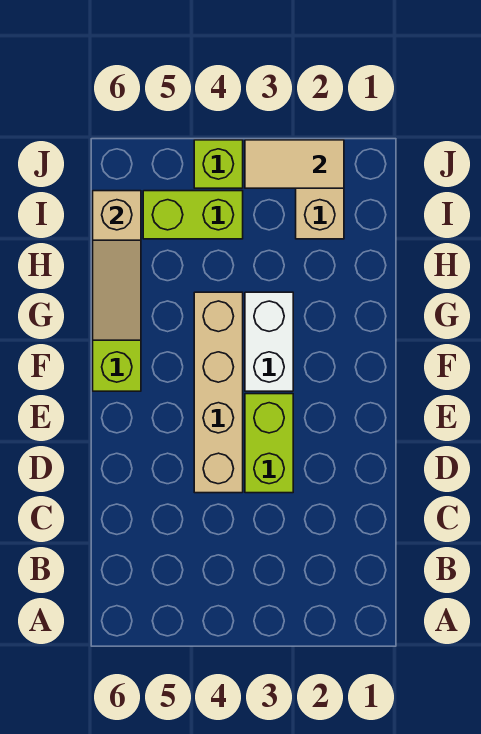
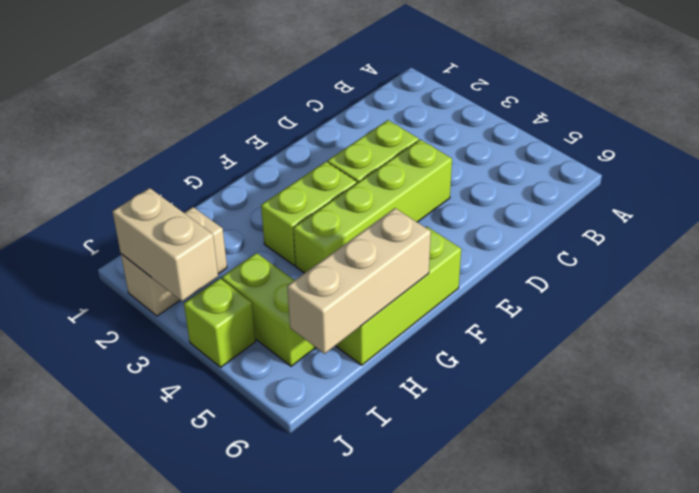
tan 1x4 brick [194,292,243,493] -> lime 1x4 brick [293,140,452,273]
white 1x2 brick [245,292,293,391] -> lime 1x2 brick [261,162,357,265]
tan 1x3 slope [93,191,141,340] -> tan 1x3 brick [287,208,431,354]
tan 1x2 tile [245,140,344,188] -> tan 1x2 brick [112,188,218,301]

